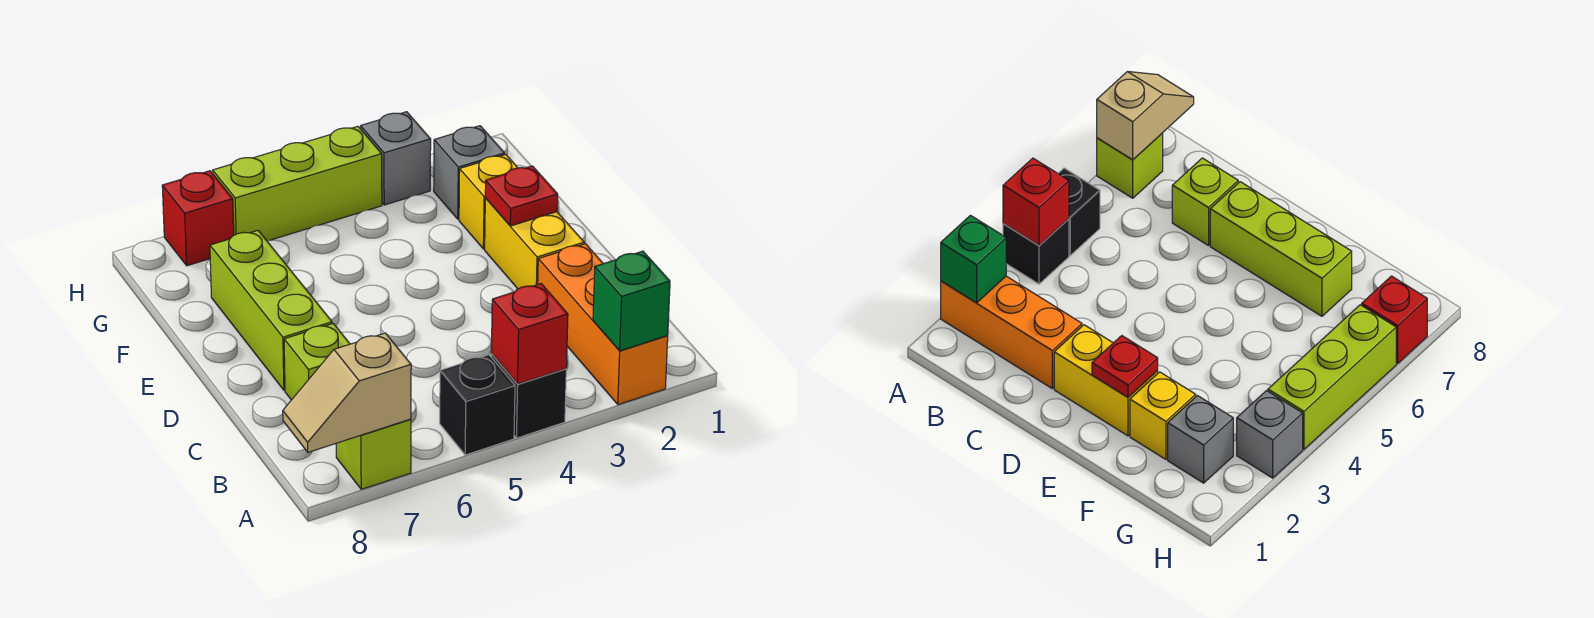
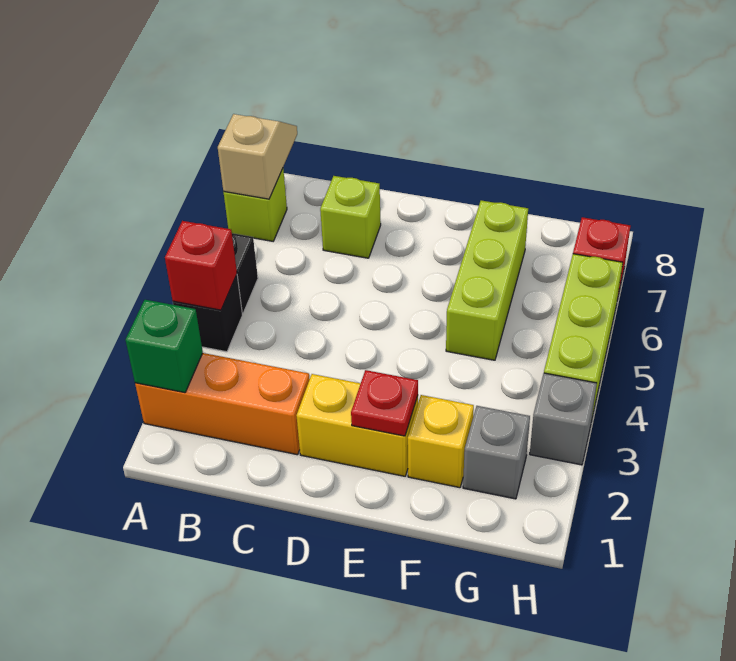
lime 1x3 brick [210,230,332,390] -> lime 1x3 brick turned to [446,200,528,360]

